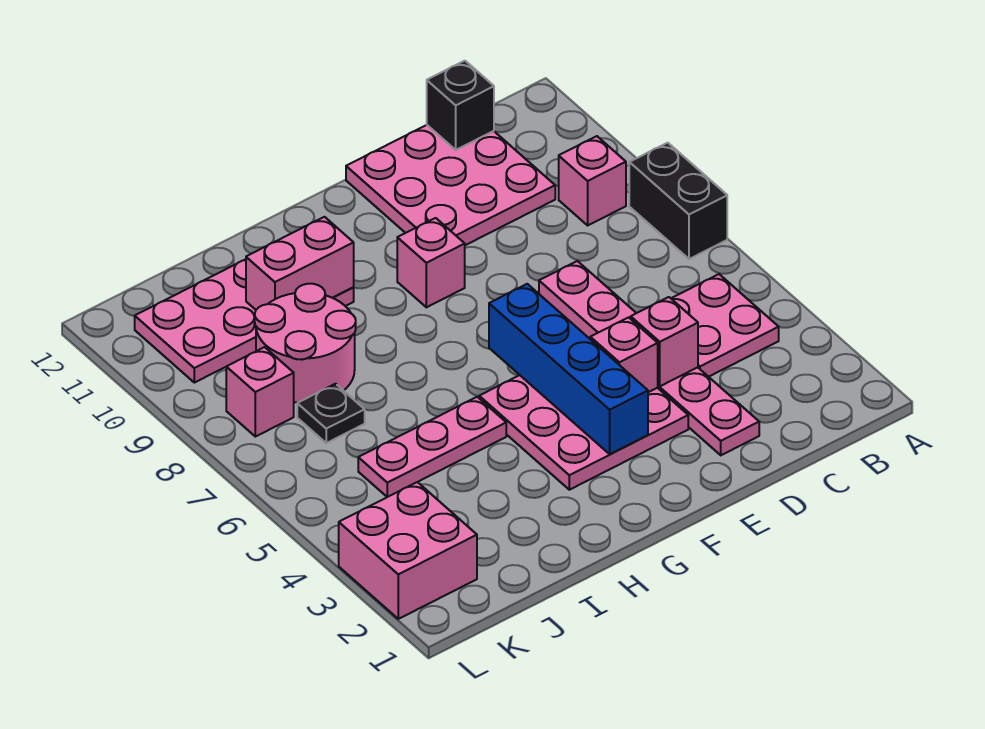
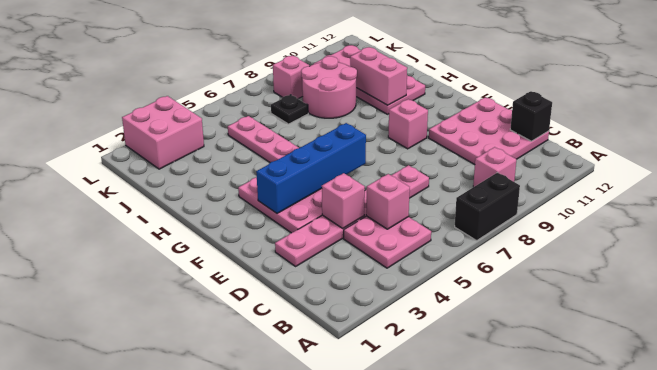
pink 1x1 brick [590,317,658,392] -> pink 1x1 brick moved to [366,174,410,229]

